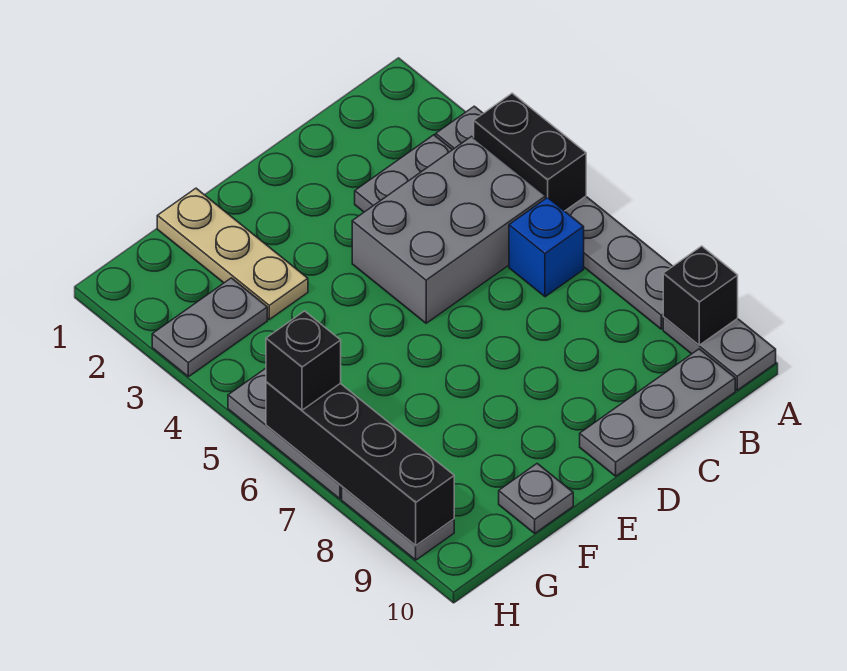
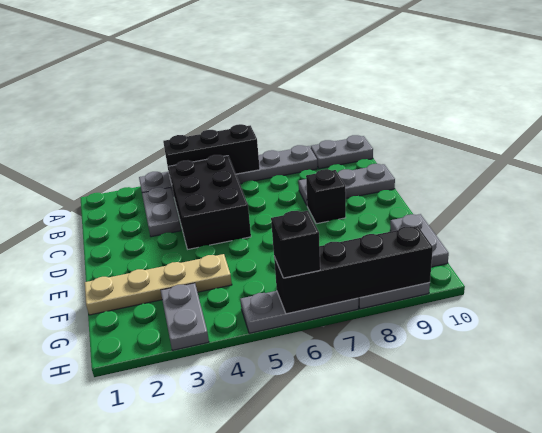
black 1x2 brick [474,93,586,211] -> black 1x3 brick [163,124,260,183]
black 1x1 brick [663,246,738,345] -> black 1x1 brick moved to [306,169,346,224]
grey 2x3 brick [352,136,546,323] -> black 2x3 brick [169,155,251,249]
blue 1x1 brick [509,197,584,297] -> none
grey 1x3 plate [580,349,735,476] -> grey 1x3 plate turned to [298,164,395,205]
tan 1x3 plate [157,188,308,319] -> tan 1x4 plate [85,254,232,315]
grey 1x1 plate [499,464,573,533] -> grey 1x2 plate [390,214,449,267]

